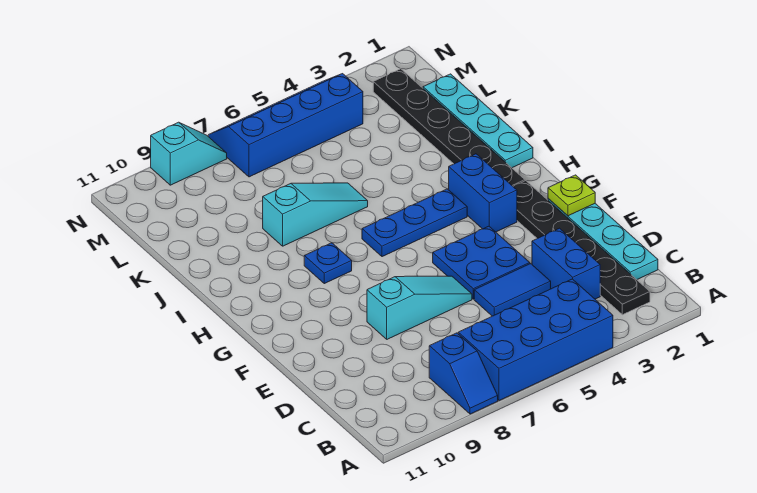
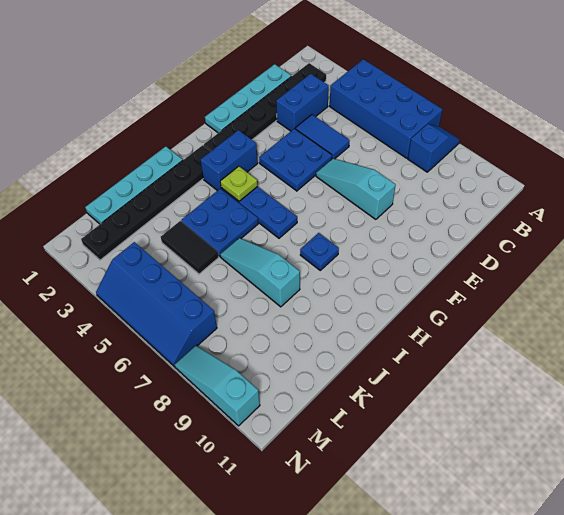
lime 1x1 plate [548,175,595,216] -> lime 1x1 plate moved to [220,166,258,201]
none -> blue 2x2 plate [181,189,258,256]
none -> black 1x2 tile [161,221,219,274]
cyan 1x2 slope [151,122,227,185] -> cyan 1x3 slope [174,346,260,426]

